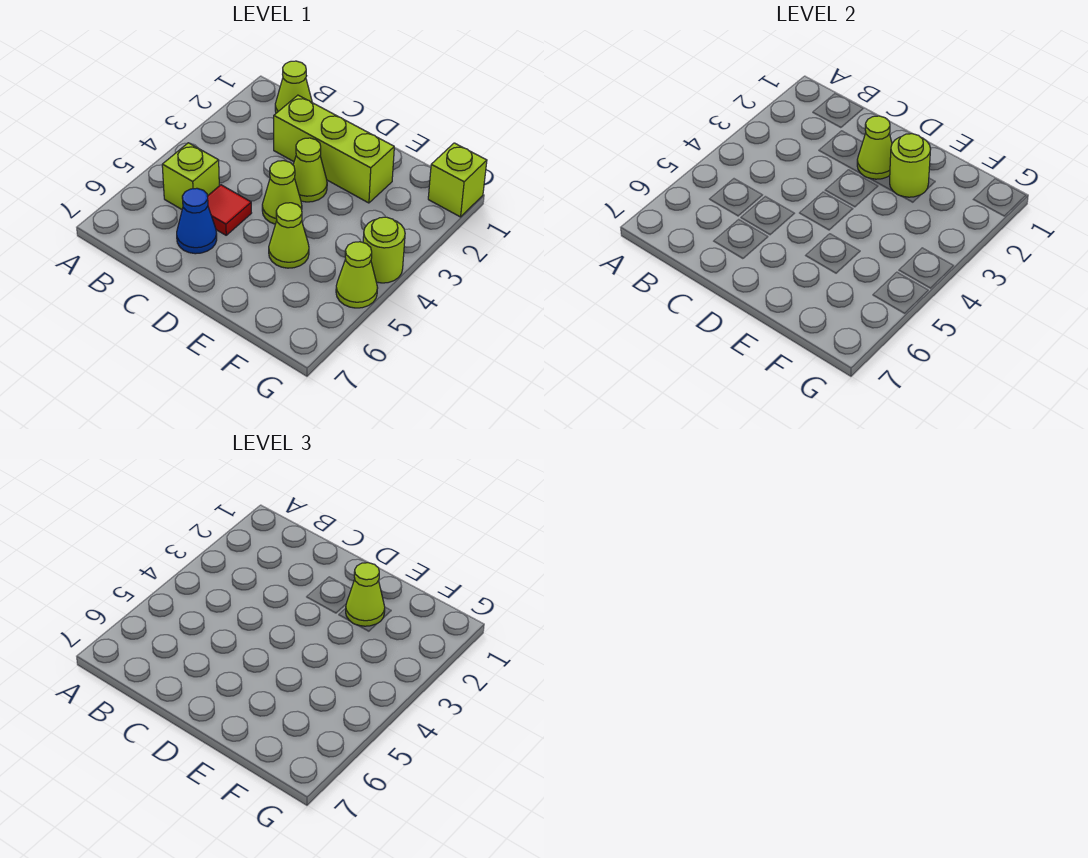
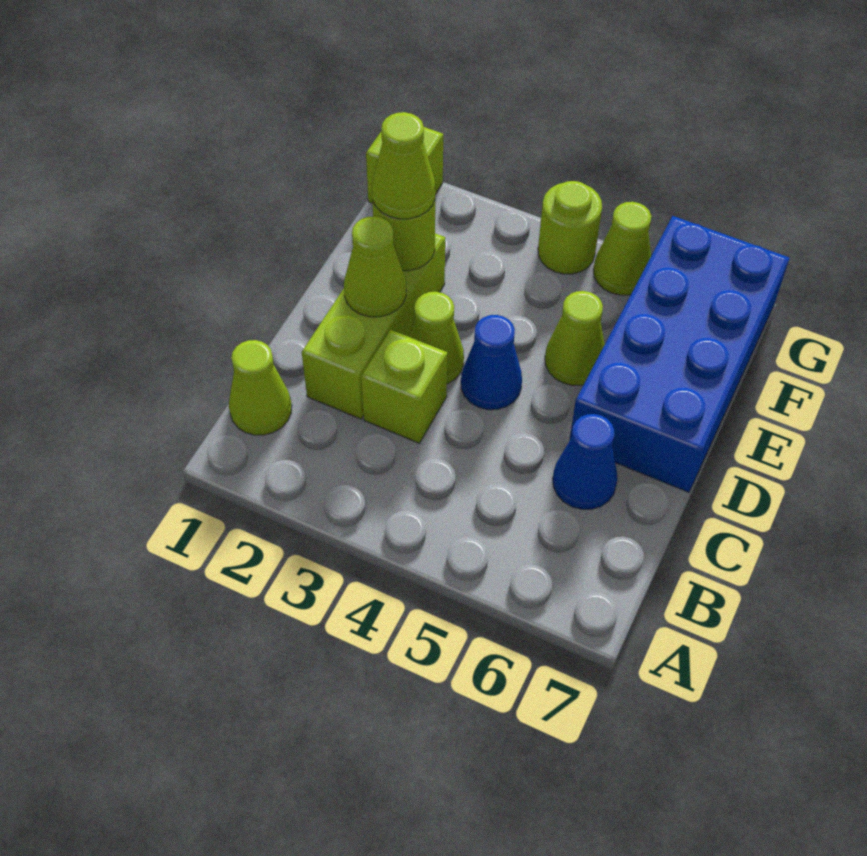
lime 1x1 brick [162,143,219,209] -> lime 1x1 brick moved to [361,330,448,443]
red 1x1 tile [207,185,251,235] -> none
lime 1x1 cone [262,161,302,224] -> blue 1x1 cone [461,315,522,410]
none -> blue 2x4 brick [569,216,789,492]

